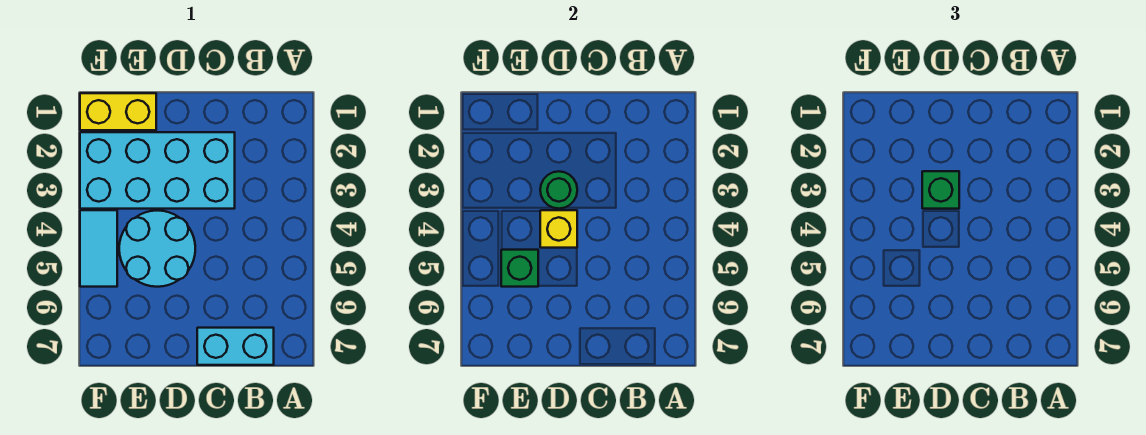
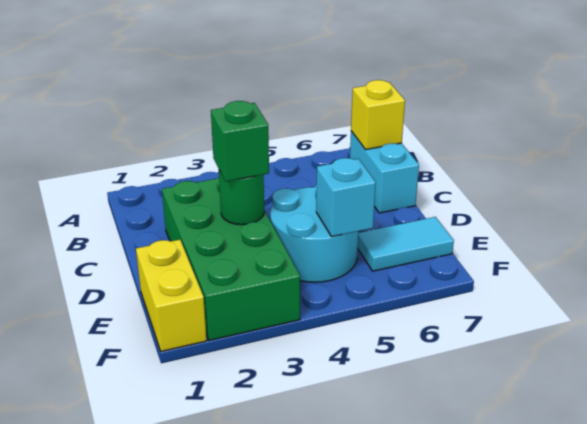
cyan 2x4 brick [80,132,235,209] -> green 2x4 brick [162,177,300,341]
yellow 1x1 brick [540,210,577,248] -> yellow 1x1 brick moved to [351,80,405,150]
green 1x1 brick [501,250,538,287] -> cyan 1x1 brick [316,158,376,237]
cyan 1x2 tile [80,210,117,287] -> cyan 1x2 tile moved to [358,217,454,271]

